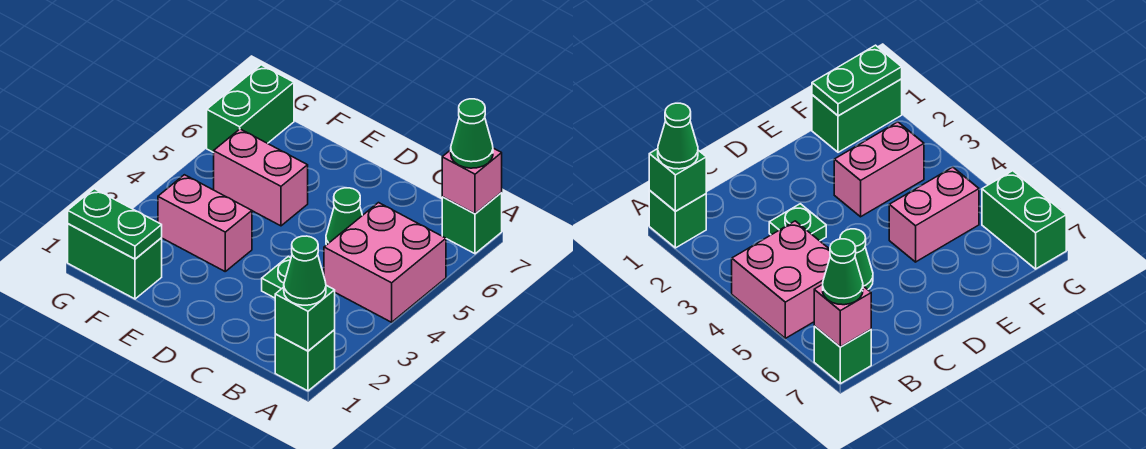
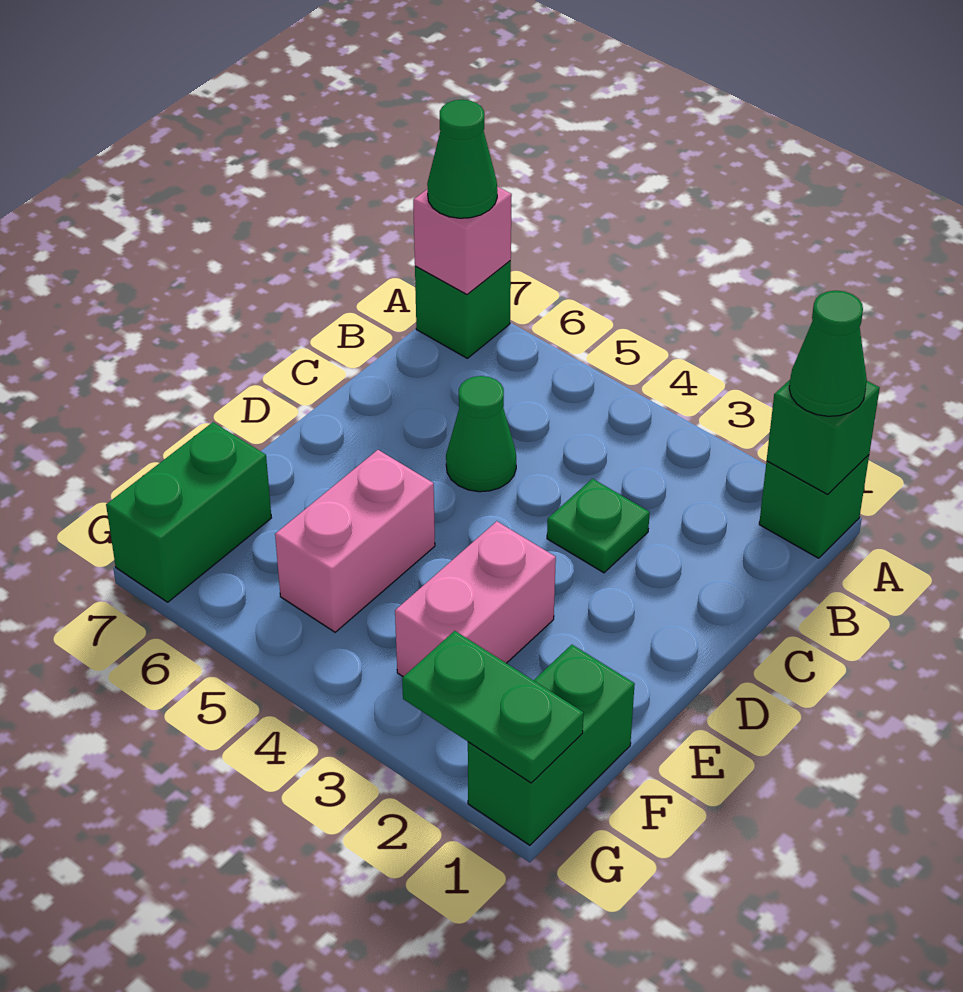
pink 2x2 brick [324,203,446,322] -> none
green 1x2 plate [68,189,162,259] -> green 1x2 plate turned to [402,631,584,783]
green 1x2 brick [207,65,294,153] -> green 1x2 brick turned to [106,422,271,602]

